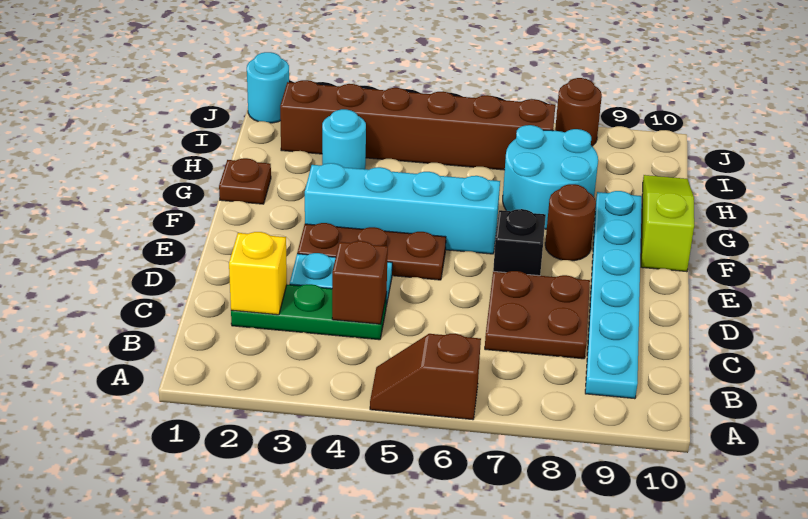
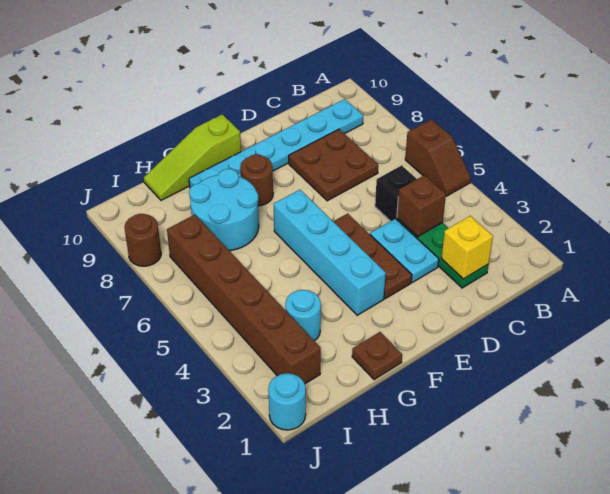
black 1x1 brick [493,209,546,276] -> black 1x1 brick moved to [375,165,417,221]

